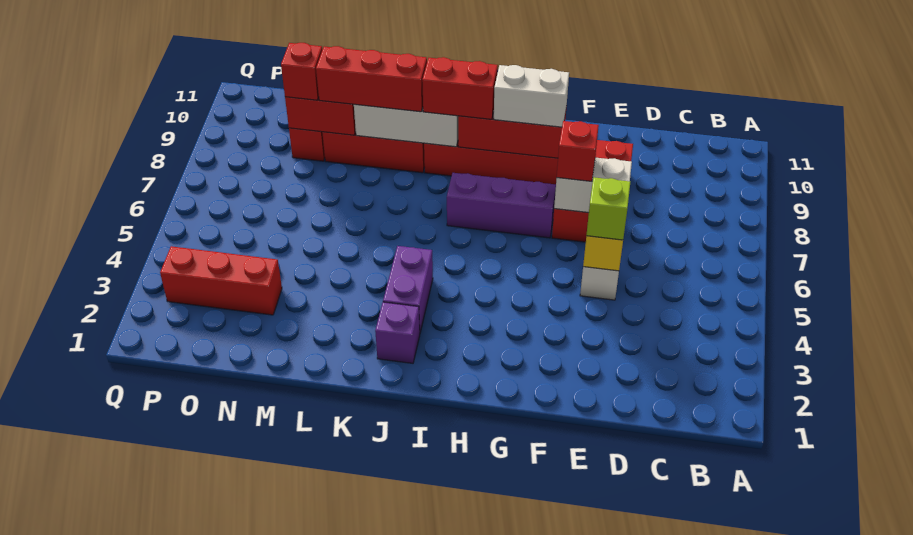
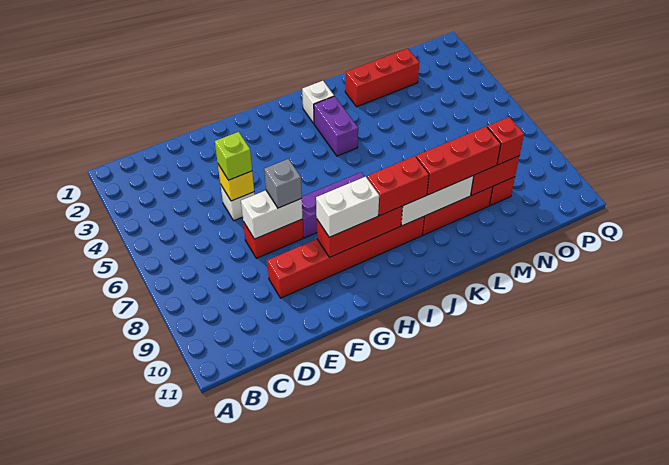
red 1x1 brick [557,121,599,182] -> grey 1x1 brick [264,159,302,208]
purple 1x1 brick [375,302,420,363] -> white 1x1 brick [302,81,334,123]
red 1x3 brick [160,246,282,315] -> red 1x3 brick moved to [345,48,419,107]

